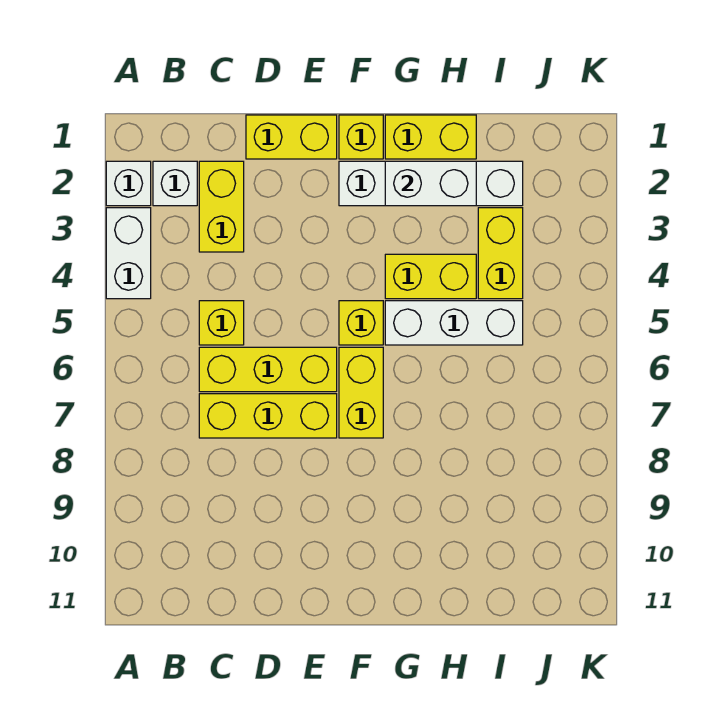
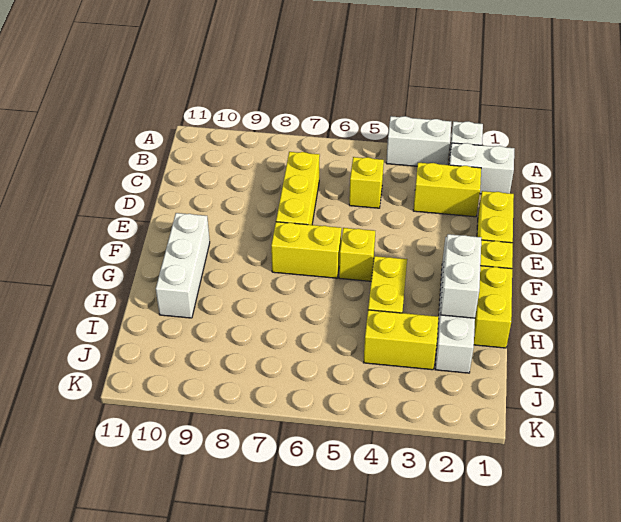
white 1x1 brick [153,161,197,206] -> white 1x2 brick [449,143,514,194]
yellow 1x3 brick [199,347,337,392] -> none
white 1x3 brick [385,301,523,345] -> white 1x3 brick moved to [156,213,210,318]

